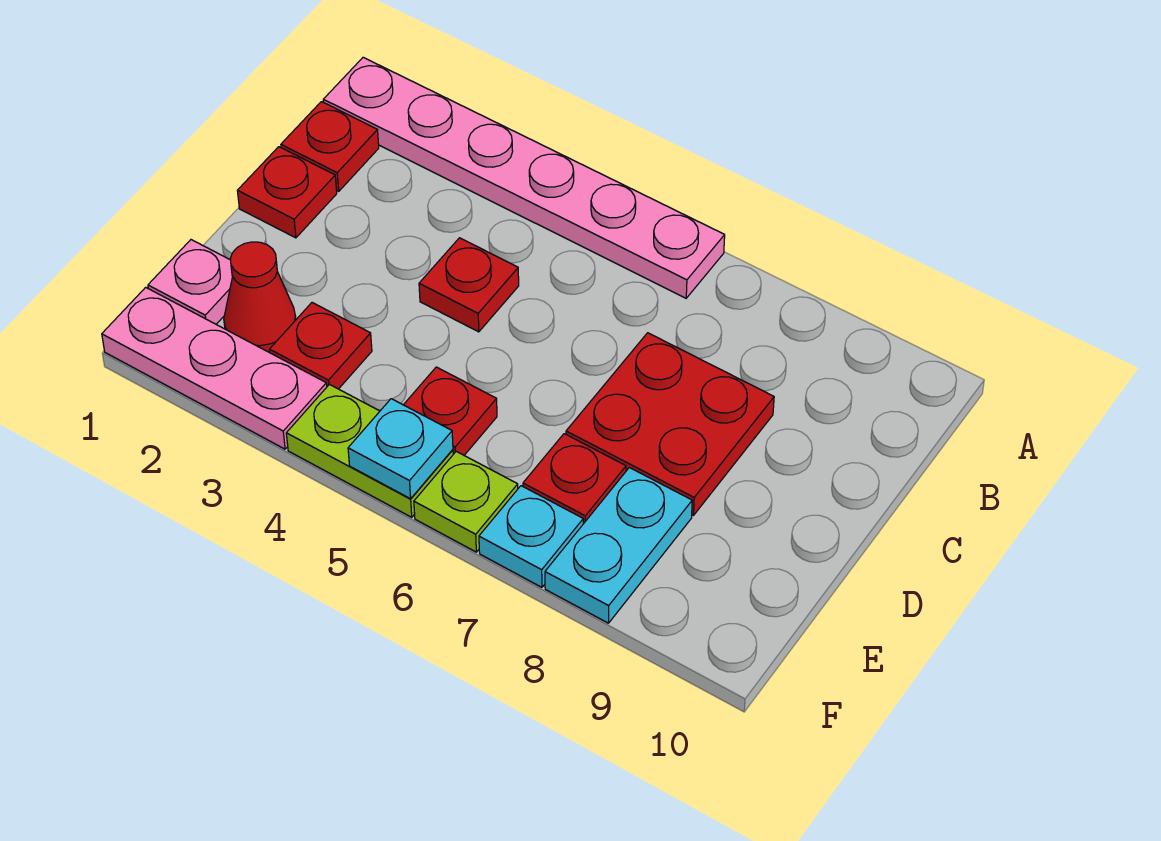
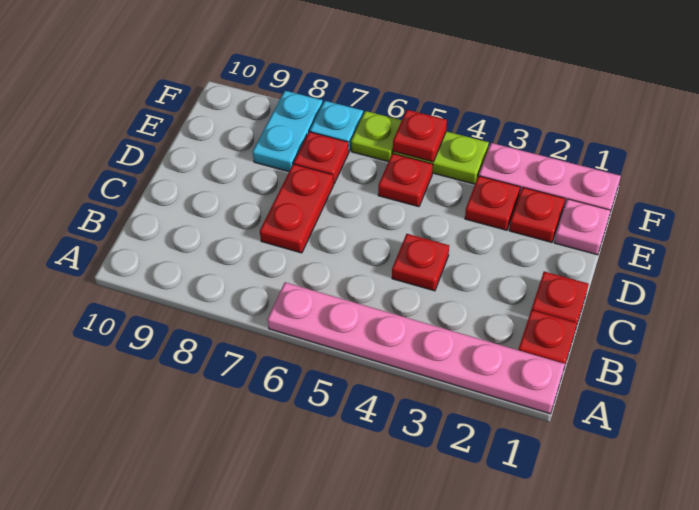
red 2x2 plate [566,333,774,515] -> red 1x2 plate [260,164,334,253]
red 1x1 cone [224,242,296,353] -> red 1x1 plate [509,187,565,242]
cyan 1x1 plate [348,399,453,499] -> red 1x1 plate [393,110,447,162]

